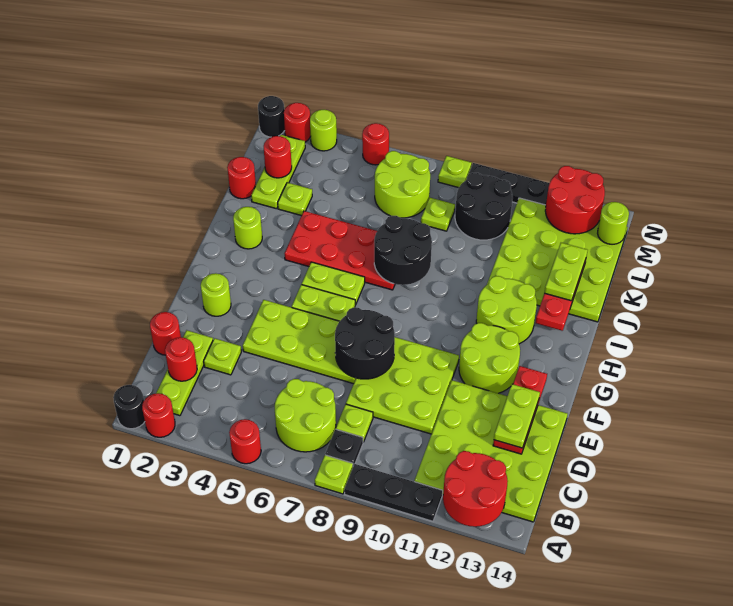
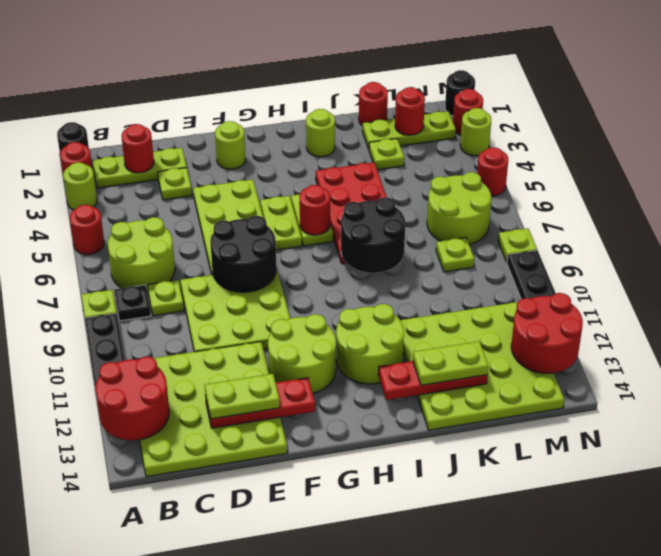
red 1x1 round brick [150,312,181,355] -> red 1x1 round brick moved to [300,185,330,235]
black 2x2 round brick [455,173,513,240] -> none
lime 1x1 round brick [598,202,629,244] -> lime 1x1 round brick moved to [63,162,97,210]

